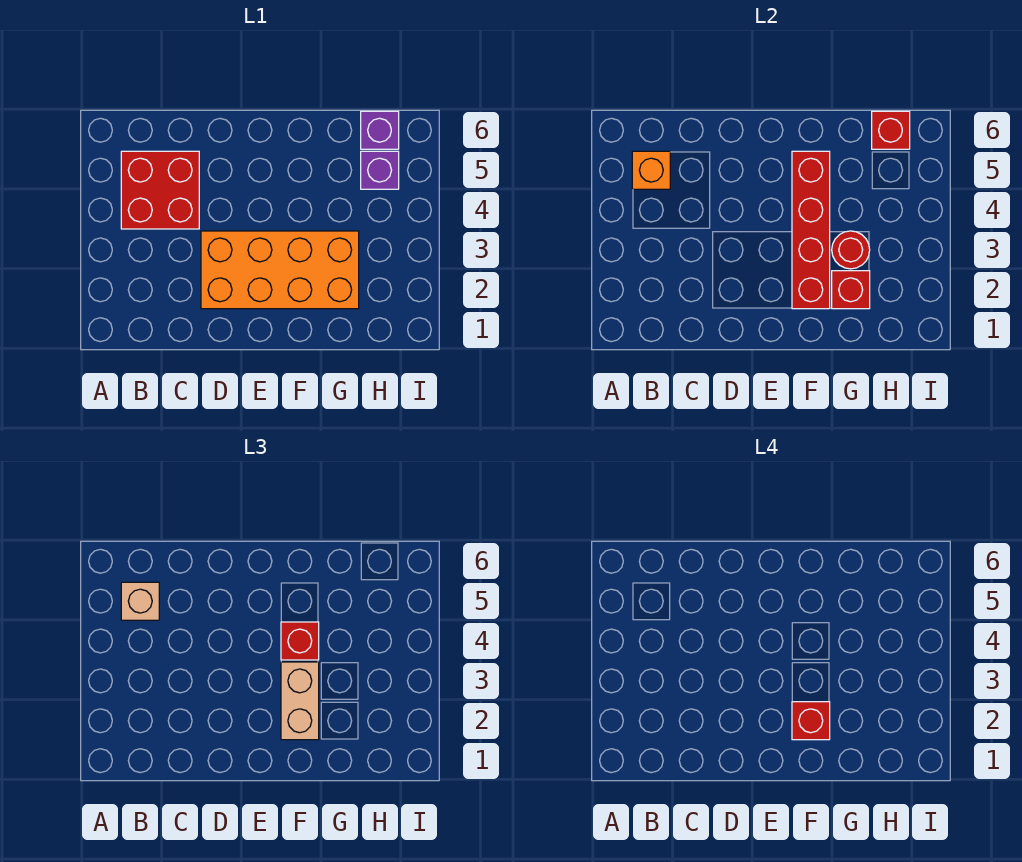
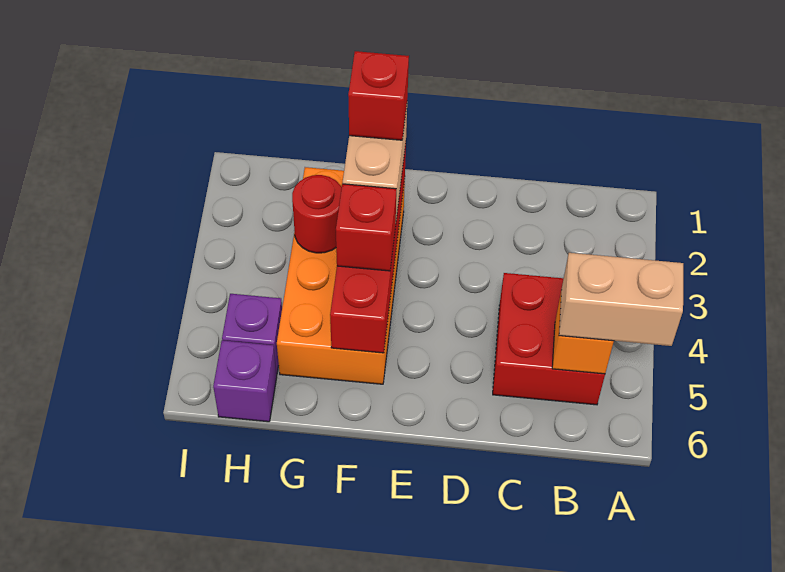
tan 1x1 brick [121,582,159,620] -> tan 1x2 brick [559,253,683,346]
orange 2x4 brick [201,231,359,309] -> orange 2x4 brick turned to [277,167,405,384]
red 1x1 brick [832,271,870,309] -> none
red 1x1 brick [872,111,910,149] -> none

